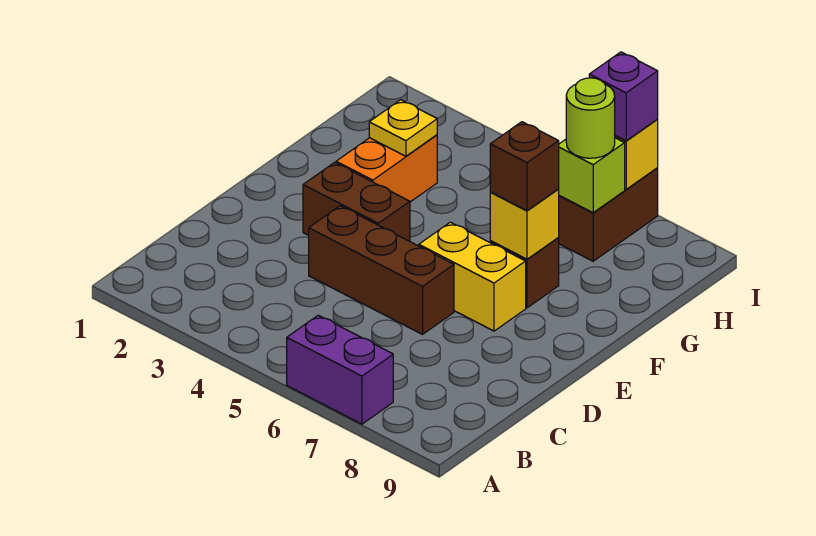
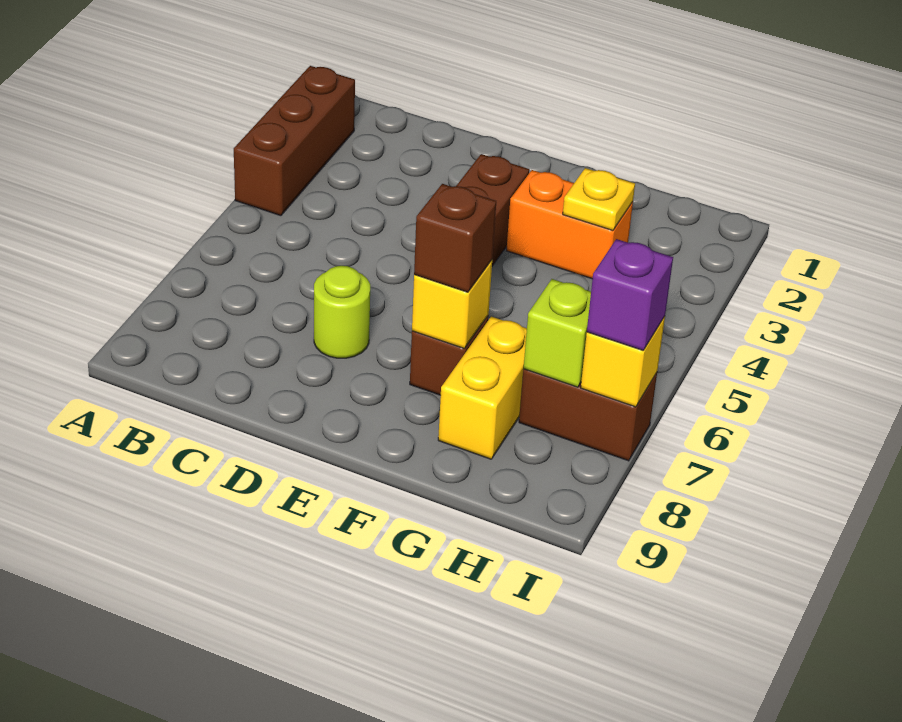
purple 1x2 brick [287,315,393,424] -> none
brown 1x3 brick [309,206,454,334] -> brown 1x3 brick moved to [234,66,355,216]
yellow 1x2 brick [419,222,526,331] -> yellow 1x2 brick moved to [438,316,527,459]
lime 1x1 round brick [566,78,615,158] -> lime 1x1 round brick moved to [314,266,370,358]

